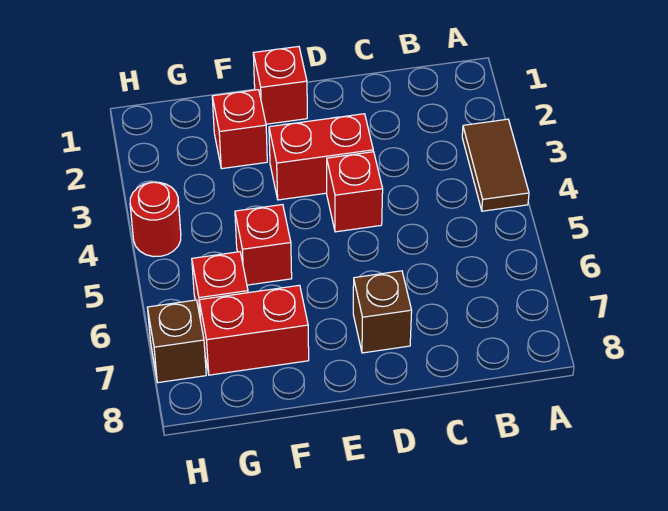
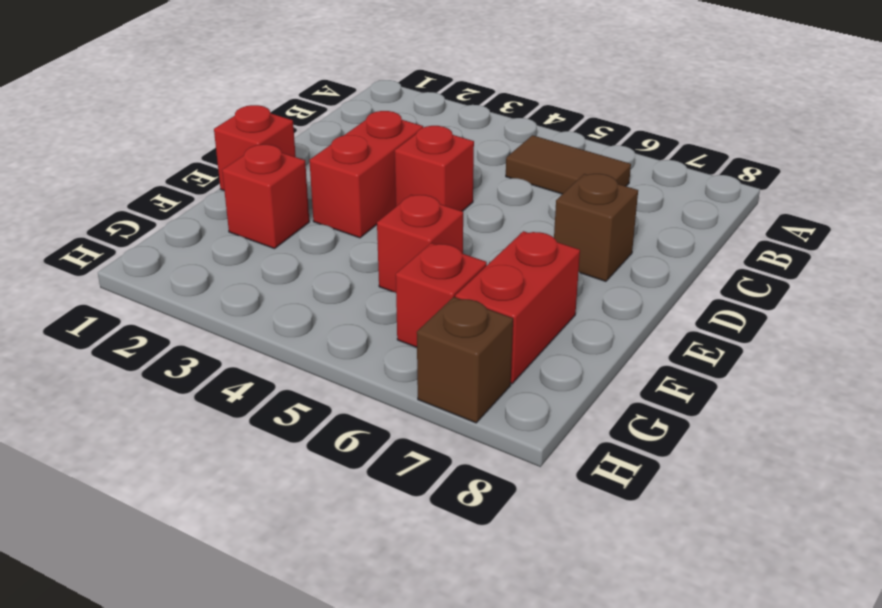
brown 1x2 tile [462,119,529,211] -> brown 1x2 tile moved to [506,135,631,194]
red 1x1 round brick [130,182,181,257] -> none

